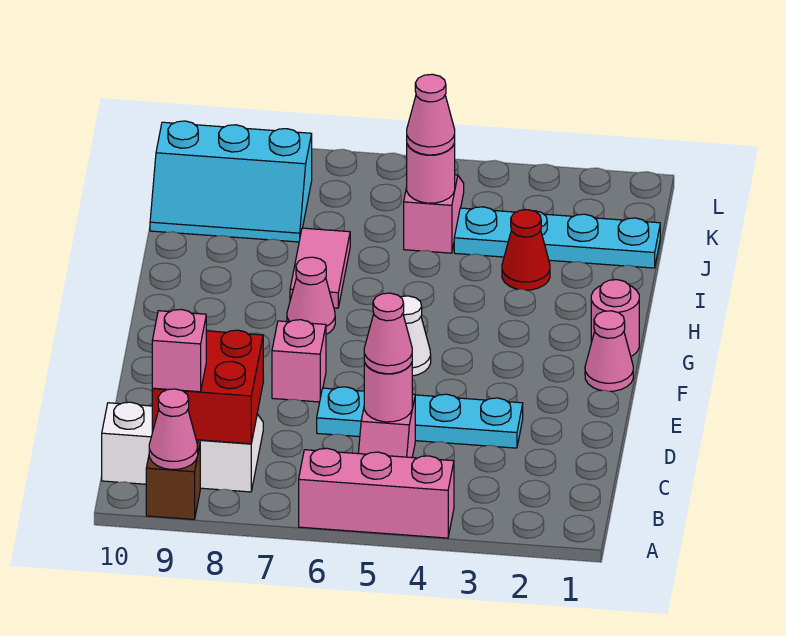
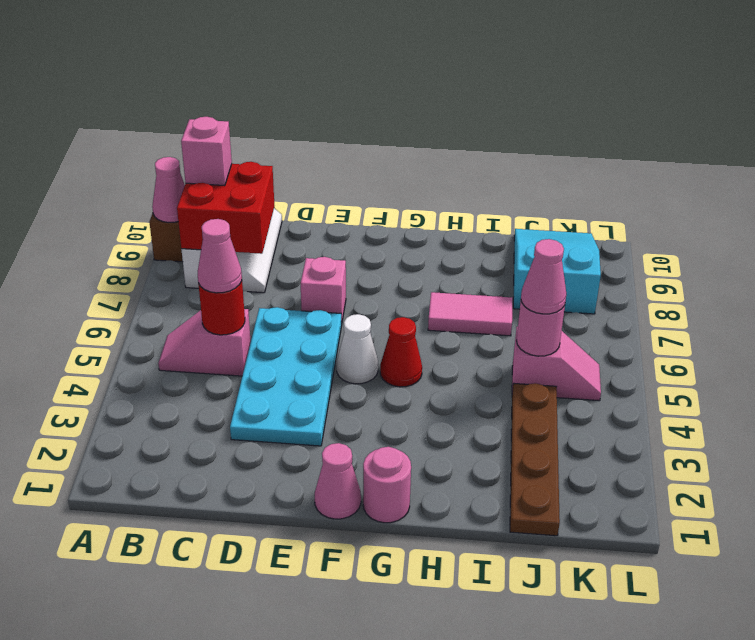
pink 1x3 brick [299,448,454,538] -> none
pink 1x1 round brick [364,362,412,422] -> red 1x1 round brick [198,281,245,335]
cyan 1x4 plate [317,387,523,448] -> cyan 2x4 plate [230,307,342,446]
pink 1x1 cone [287,257,335,334] -> none
red 1x1 cone [502,210,550,290] -> red 1x1 cone moved to [380,317,422,387]
cyan 1x4 plate [454,207,660,268] -> brown 1x4 plate [510,383,560,536]
cyan 2x3 slope [150,121,312,242] -> cyan 2x3 slope turned to [513,229,601,314]

